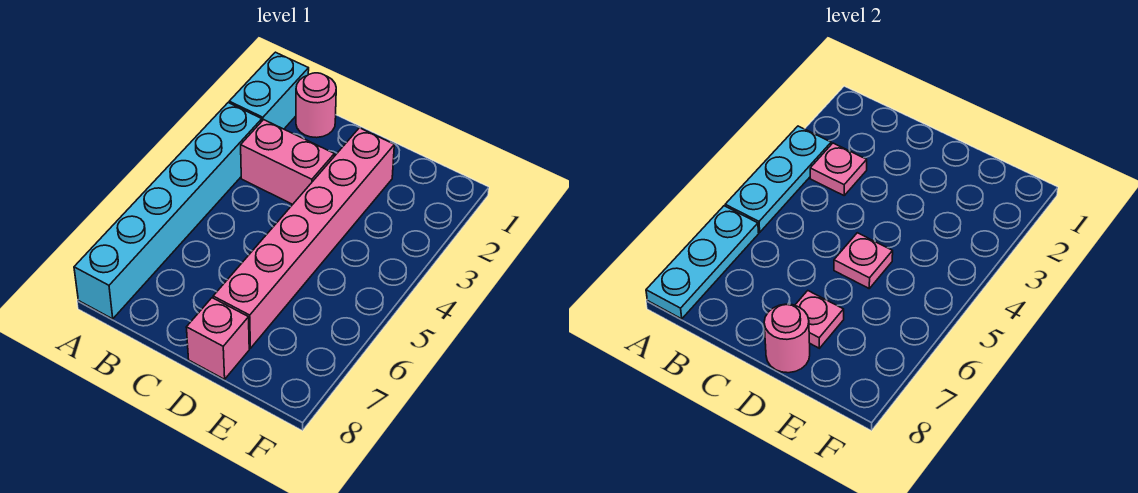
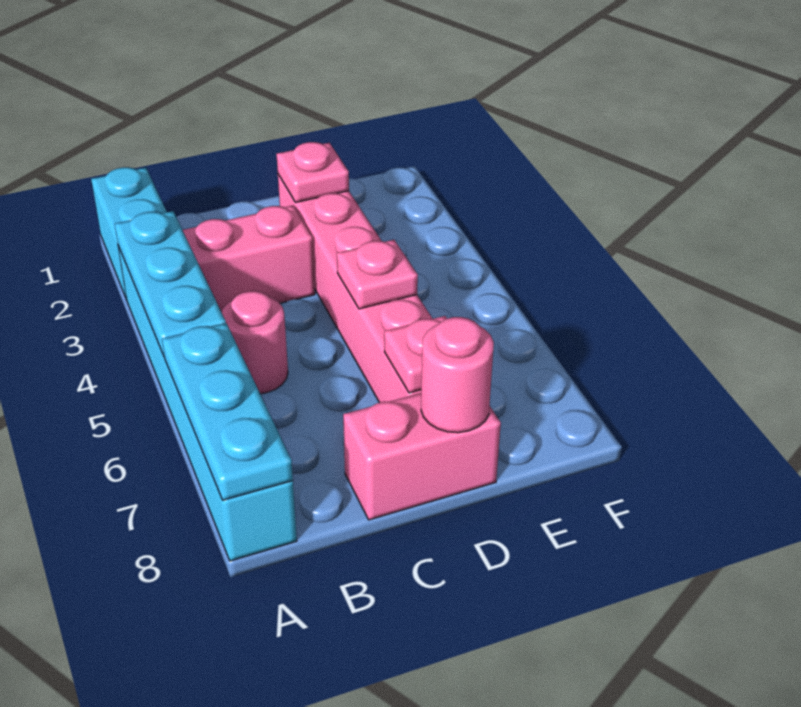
pink 1x1 round brick [296,73,336,138] -> pink 1x1 round brick moved to [222,291,288,394]
pink 1x1 plate [810,143,867,195] -> pink 1x1 plate moved to [276,142,349,203]
pink 1x1 brick [186,298,249,379] -> pink 1x2 brick [343,393,501,520]

